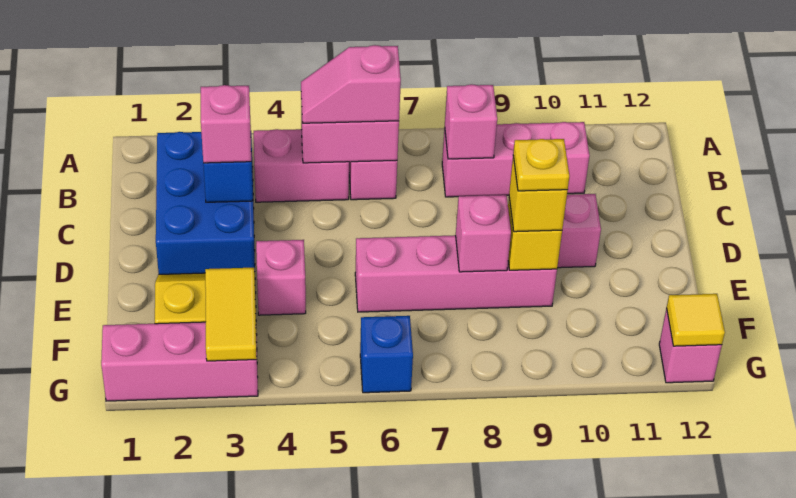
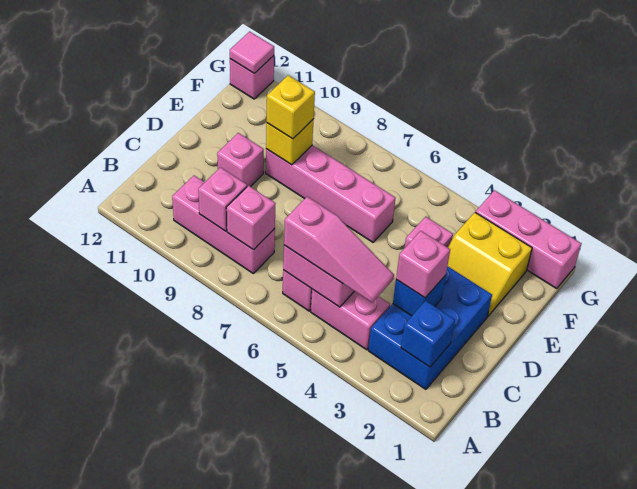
pink 1x2 slope [301,45,401,123] -> pink 1x3 slope [284,197,394,302]
pink 1x1 brick [456,195,511,272] -> pink 1x1 brick moved to [198,167,247,231]
yellow 1x1 plate [513,139,569,191] -> none
yellow 1x2 tile [205,268,257,361] -> none
blue 1x1 brick [360,316,413,393] -> blue 1x1 brick moved to [401,301,455,367]
yellow 1x1 tile [667,294,725,346] -> pink 1x1 tile [230,31,274,73]

